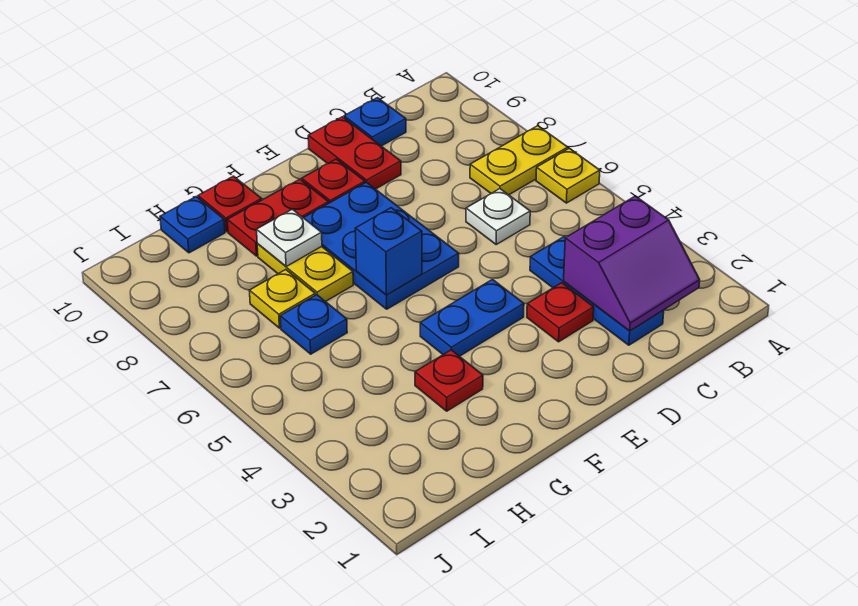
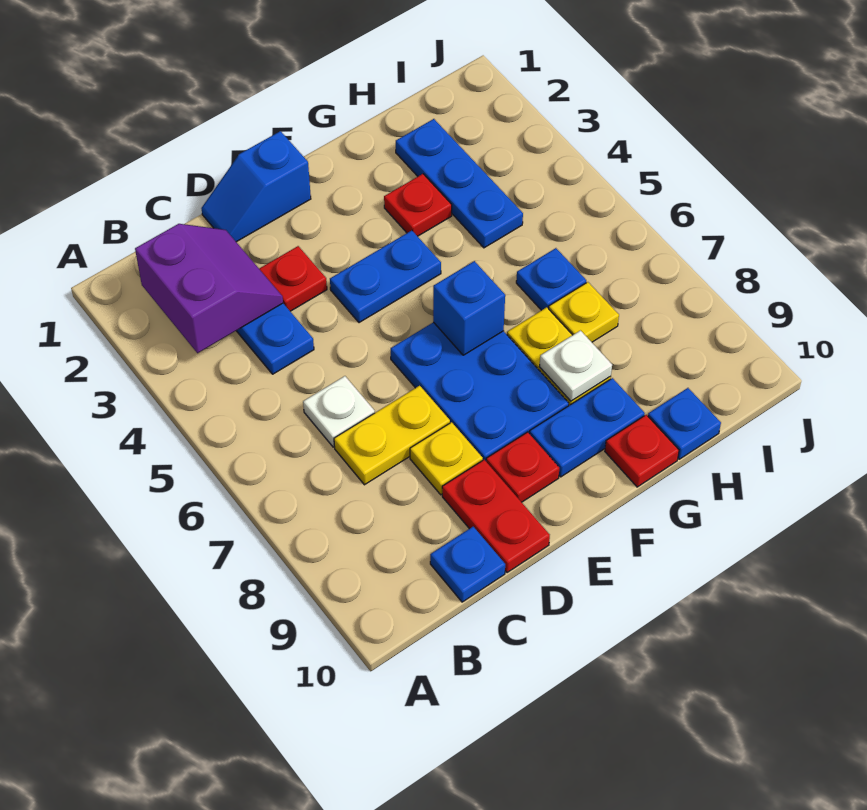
yellow 1x1 plate [536,148,600,203] -> yellow 1x1 plate moved to [410,422,483,495]
yellow 1x2 plate [470,126,568,195] -> yellow 1x2 plate moved to [334,386,450,485]
purple 2x2 slope [564,196,700,331] -> purple 2x2 slope turned to [135,224,283,353]
none -> blue 1x2 slope [202,131,311,242]
red 1x2 plate [227,179,329,256] -> blue 1x2 plate [530,378,645,477]
none -> blue 1x3 plate [396,119,523,248]

